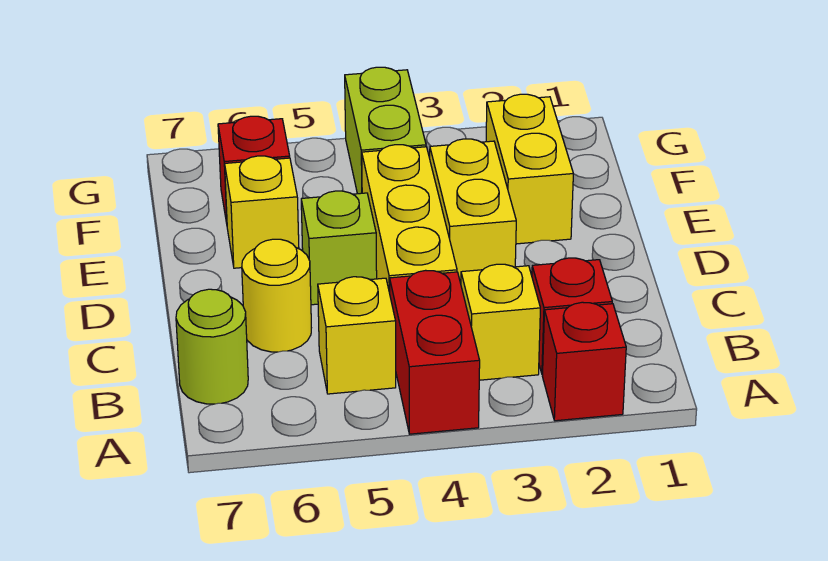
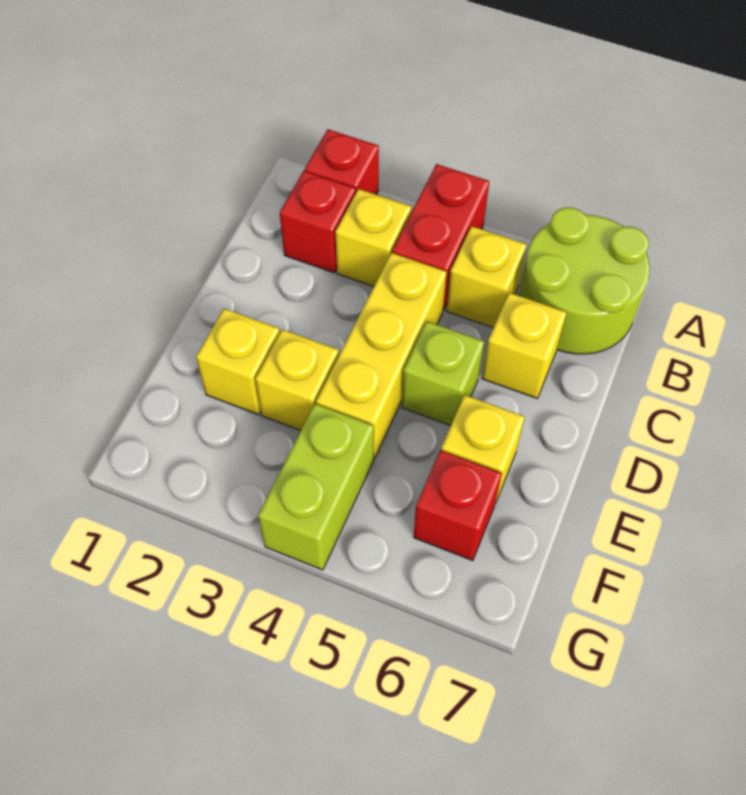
lime 1x1 round brick [176,289,248,404] -> lime 2x2 round brick [519,208,650,354]
yellow 1x1 round brick [242,239,311,352] -> yellow 1x1 brick [482,293,567,398]
yellow 1x2 brick [430,139,516,283] -> yellow 1x1 brick [255,329,339,431]
yellow 1x2 brick [486,94,573,244] -> yellow 1x1 brick [196,309,280,415]

